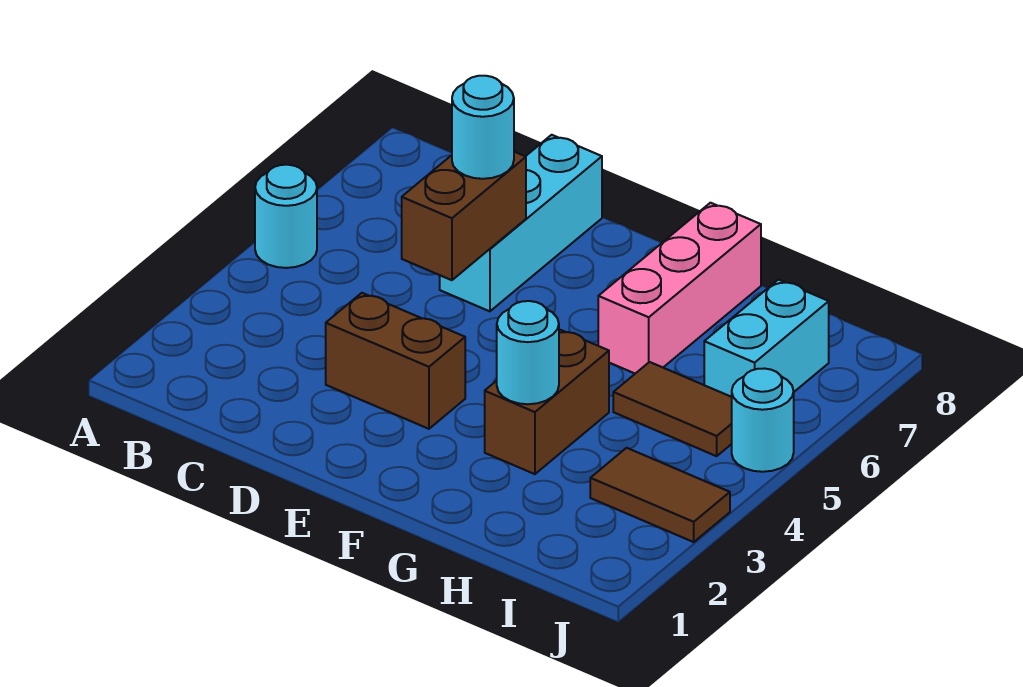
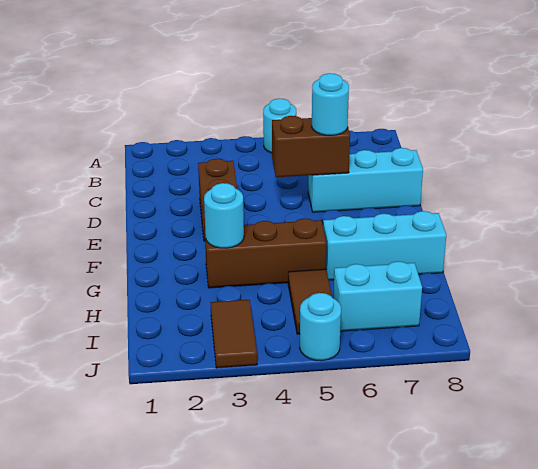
brown 1x2 brick [485,329,609,474] -> brown 1x3 brick [205,218,327,288]
pink 1x3 brick [598,203,761,374] -> cyan 1x3 brick [323,211,446,280]

